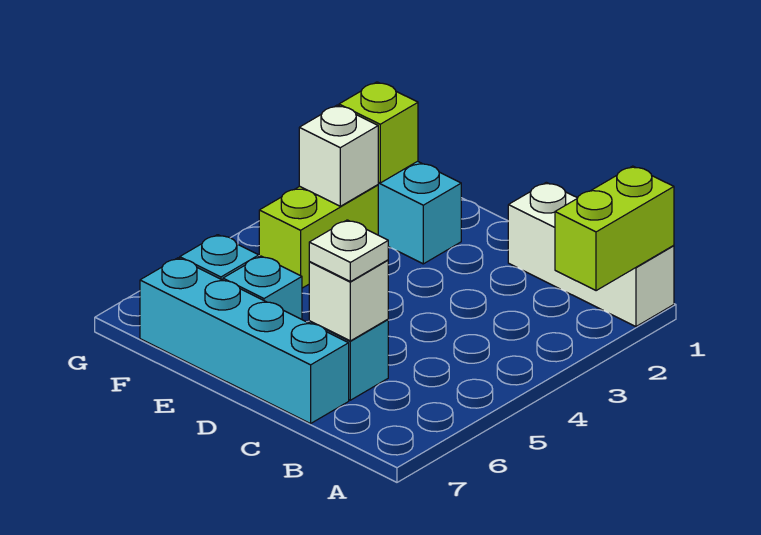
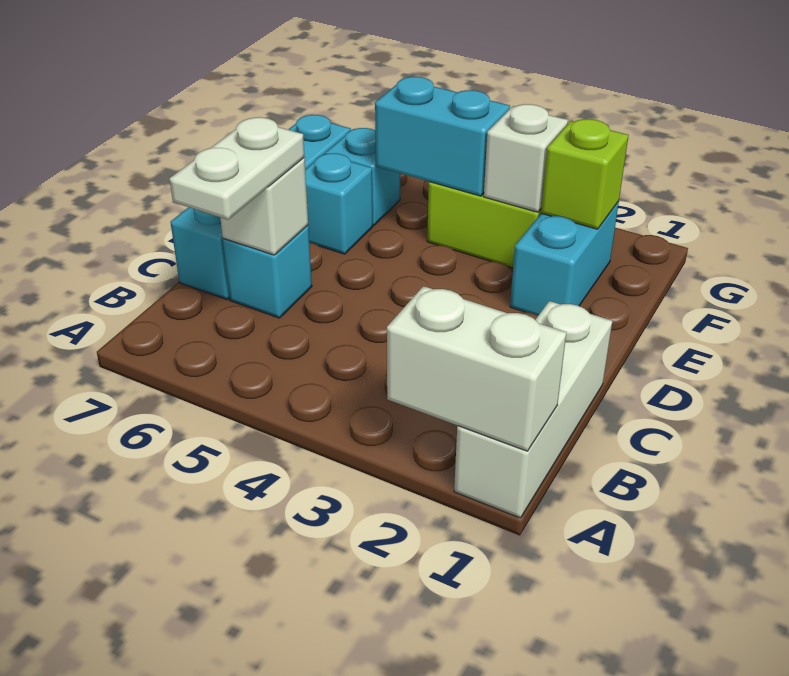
lime 1x2 brick [555,166,674,291] -> white 1x2 brick [387,286,566,451]
white 1x1 plate [309,220,388,282] -> white 1x2 plate [169,117,304,220]
none -> cyan 1x2 brick [375,77,510,196]

